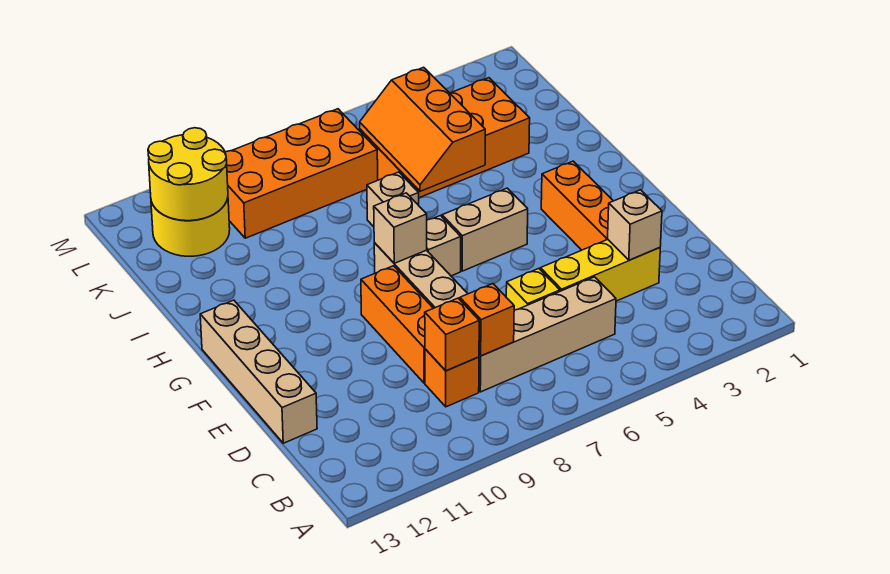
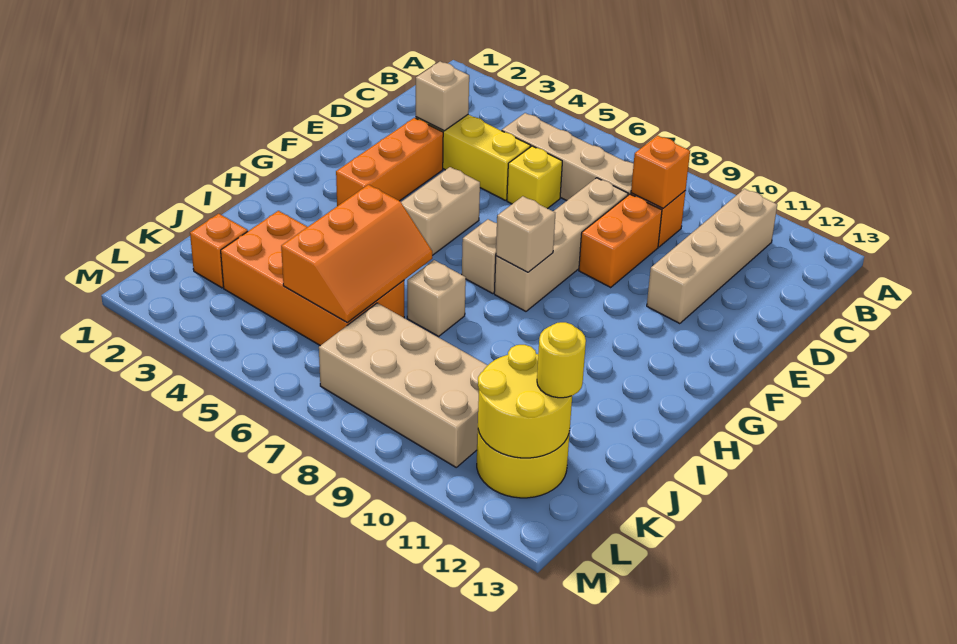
orange 1x1 brick [460,284,514,356] -> orange 1x1 brick moved to [190,214,248,288]
orange 1x3 brick [361,266,433,383] -> orange 1x2 brick [579,194,662,287]
tan 1x4 brick [200,300,317,443] -> tan 1x4 brick moved to [647,189,777,324]
tan 1x2 brick [442,188,528,271] -> tan 1x2 brick turned to [401,167,480,255]
orange 2x4 brick [225,109,378,238] -> tan 2x4 brick [319,303,488,467]
none -> yellow 1x1 round brick [537,322,586,398]

